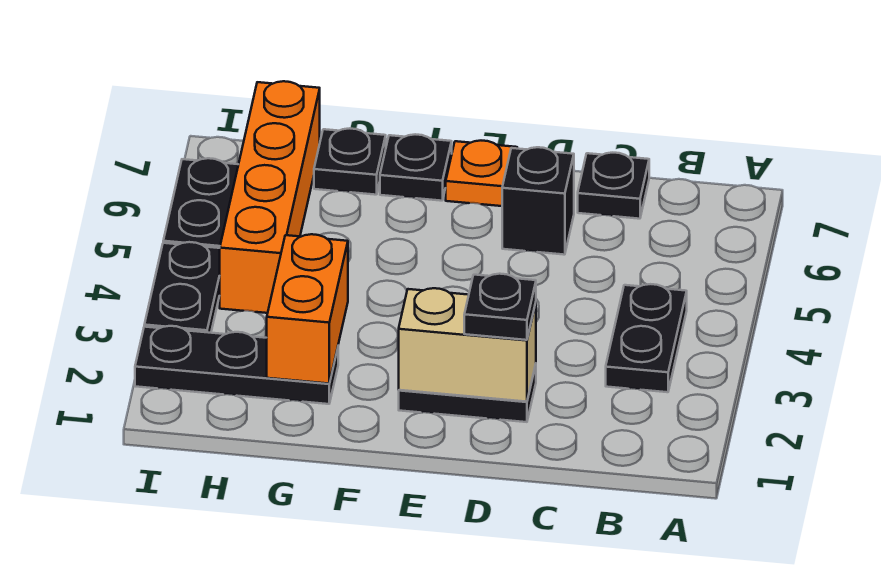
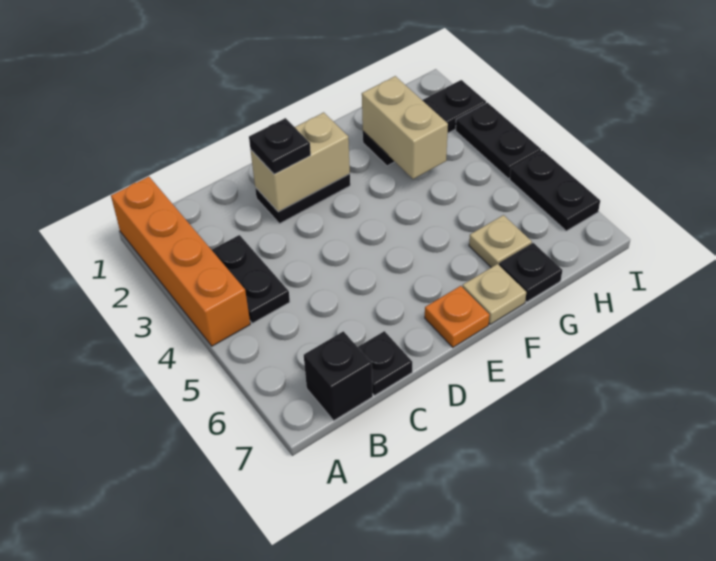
black 1x1 brick [502,147,574,255] -> black 1x1 brick moved to [304,331,373,420]
black 1x1 plate [380,134,452,201] -> tan 1x1 plate [462,264,526,324]
orange 1x2 brick [267,234,348,384] -> tan 1x2 brick [362,76,448,179]
none -> tan 1x1 plate [469,215,532,267]
orange 1x4 brick [220,81,320,313] -> orange 1x4 brick moved to [111,177,250,346]

